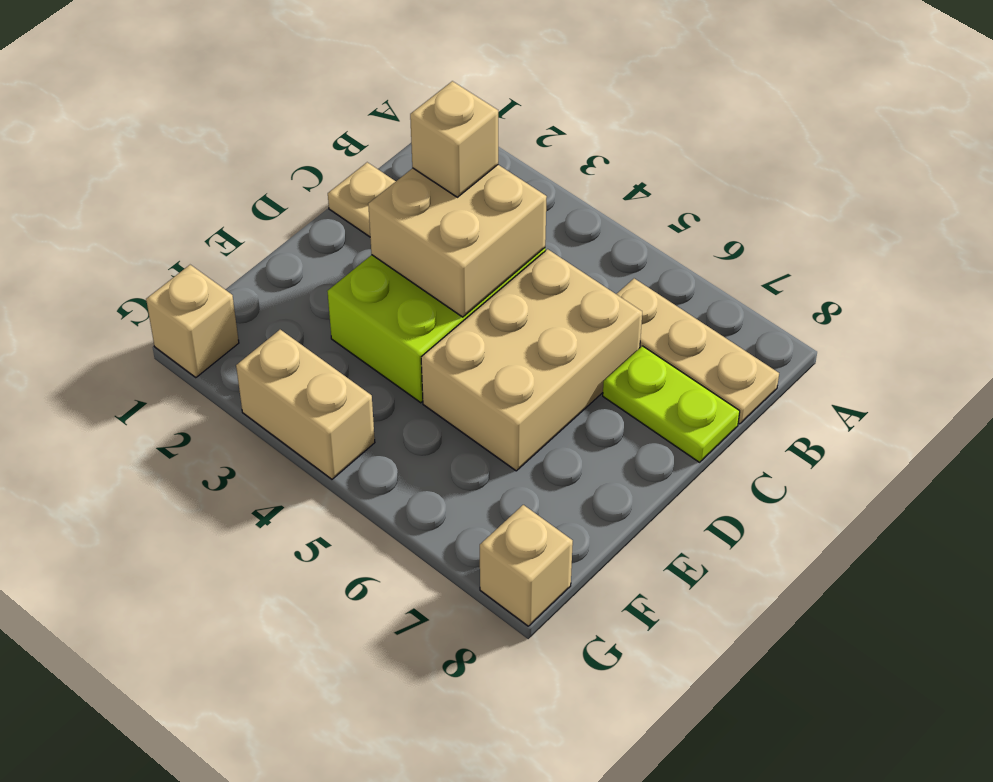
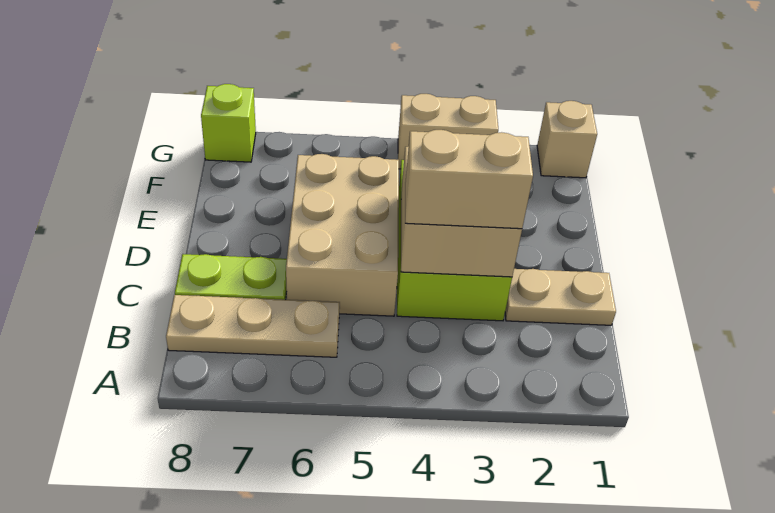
tan 1x1 brick [410,81,498,197] -> tan 1x2 brick [405,130,533,229]
tan 1x1 brick [480,505,573,626] -> lime 1x1 brick [201,84,256,162]

